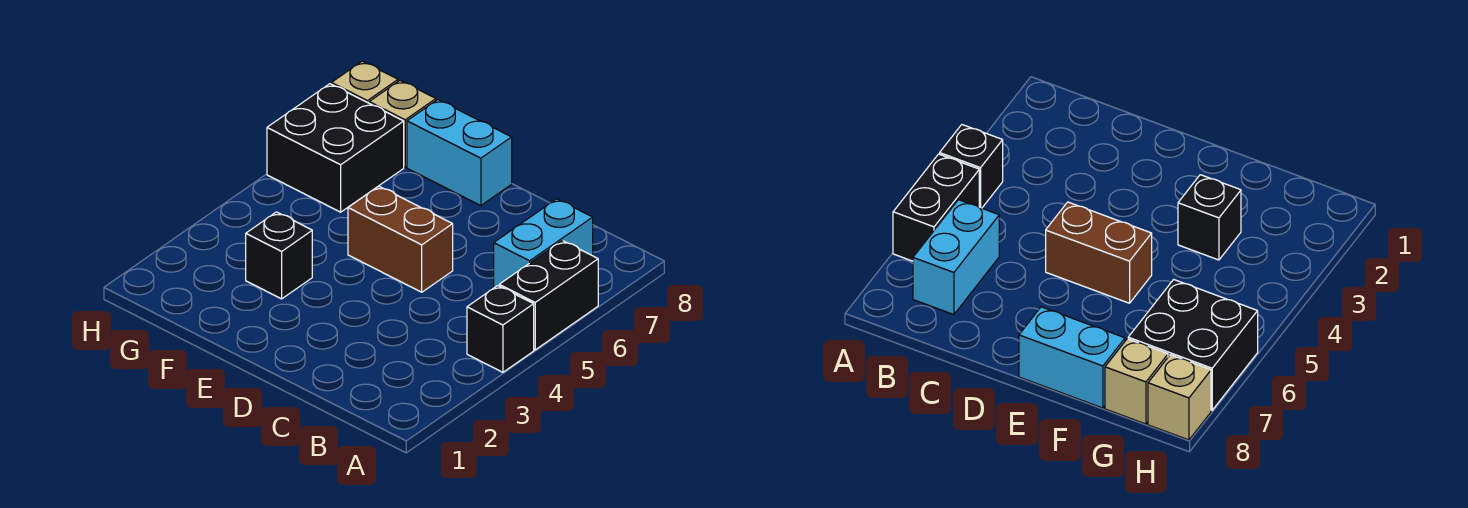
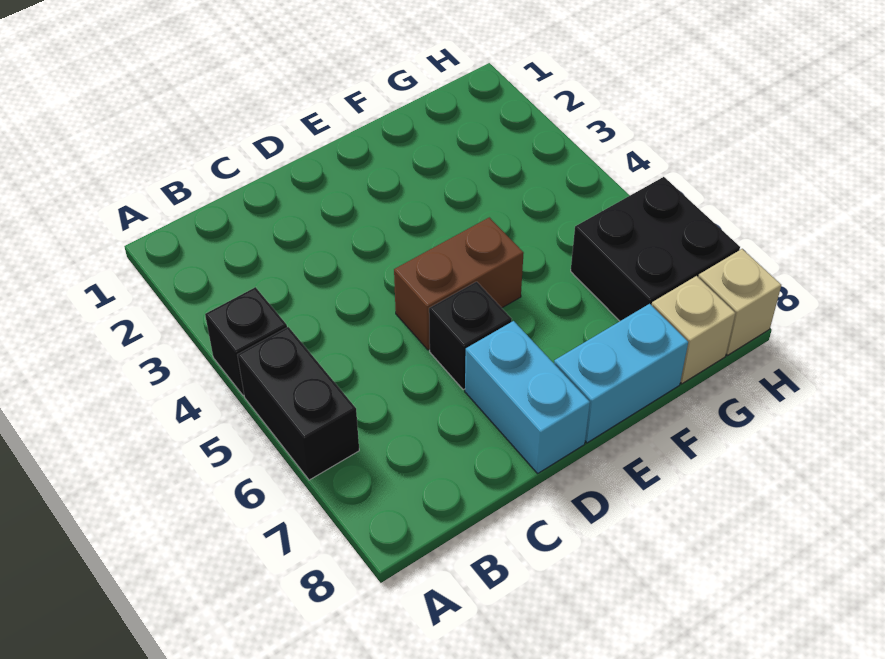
cyan 1x2 brick [494,199,593,288] -> cyan 1x2 brick moved to [465,321,590,473]
black 1x1 brick [246,212,312,299] -> black 1x1 brick moved to [429,282,512,390]

